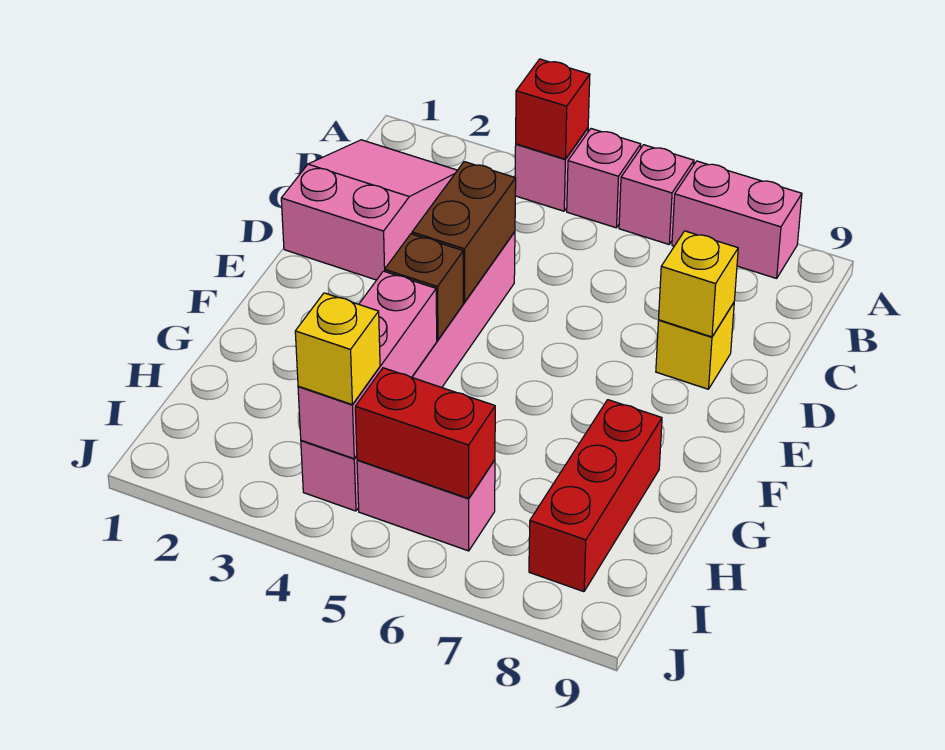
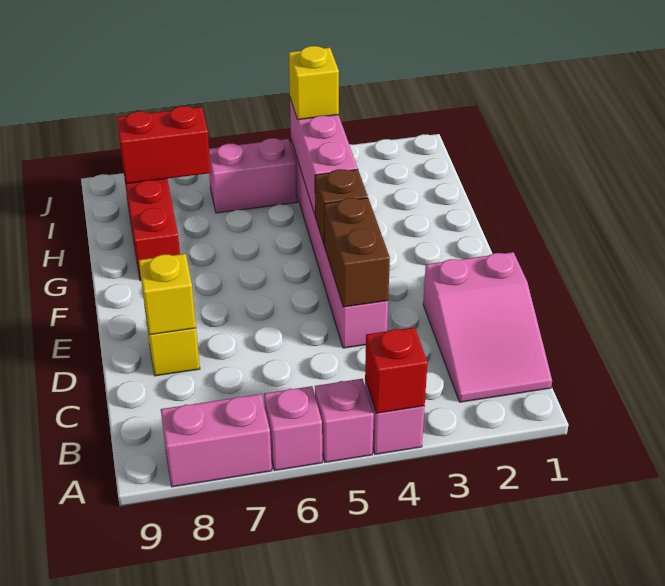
red 1x2 brick [355,368,495,498] -> red 1x2 brick moved to [116,106,211,184]

